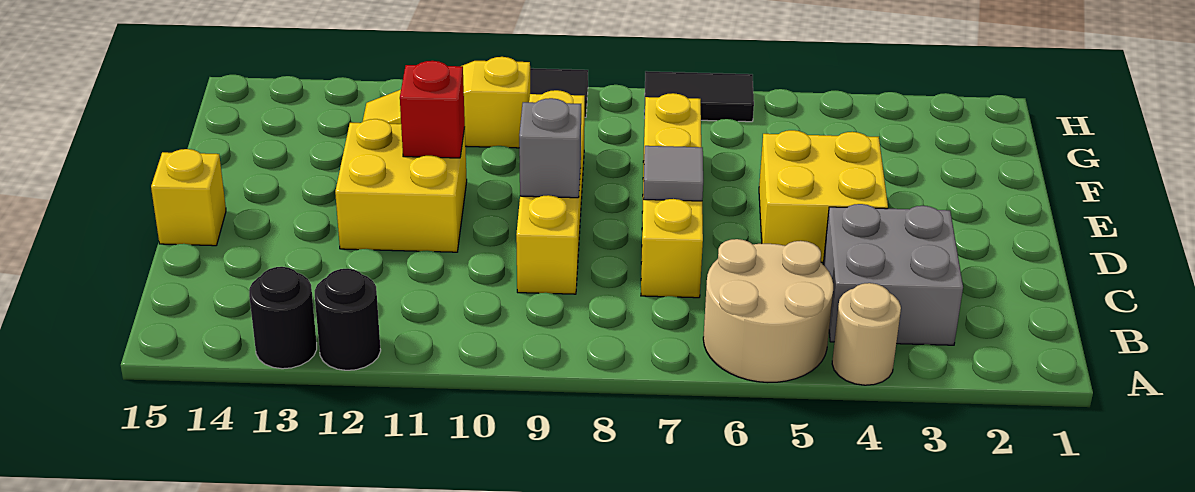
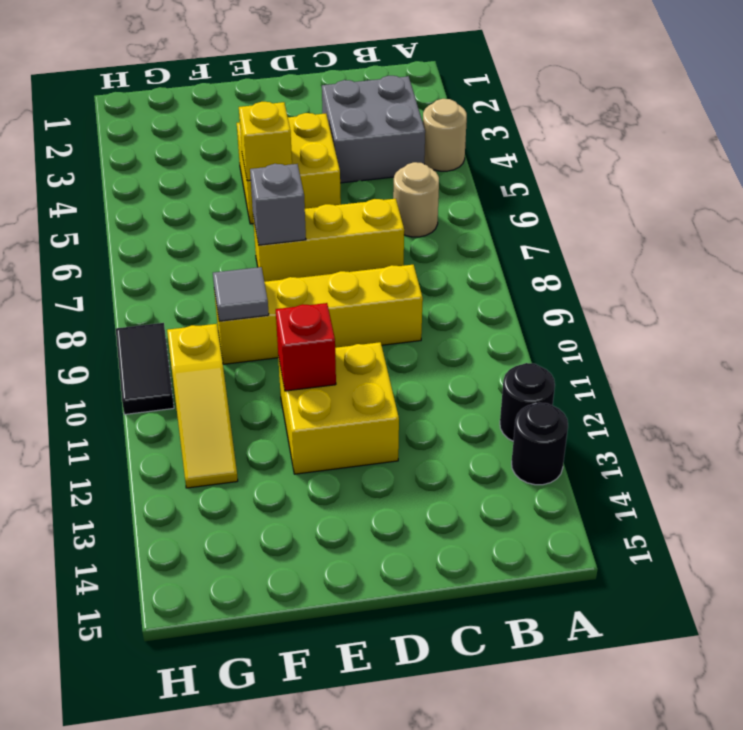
tan 2x2 round brick [703,239,833,382] -> tan 1x1 round brick [393,162,439,237]
yellow 1x4 brick [641,93,703,298] -> yellow 1x3 brick [253,199,404,282]
grey 1x1 tile [643,146,703,201] -> grey 1x1 tile moved to [213,267,269,321]
grey 1x1 brick [519,98,581,198] -> grey 1x1 brick moved to [250,164,306,245]
yellow 1x1 brick [151,149,226,246] -> yellow 1x1 brick moved to [239,102,292,181]
black 1x2 tile [644,71,754,122] -> none

